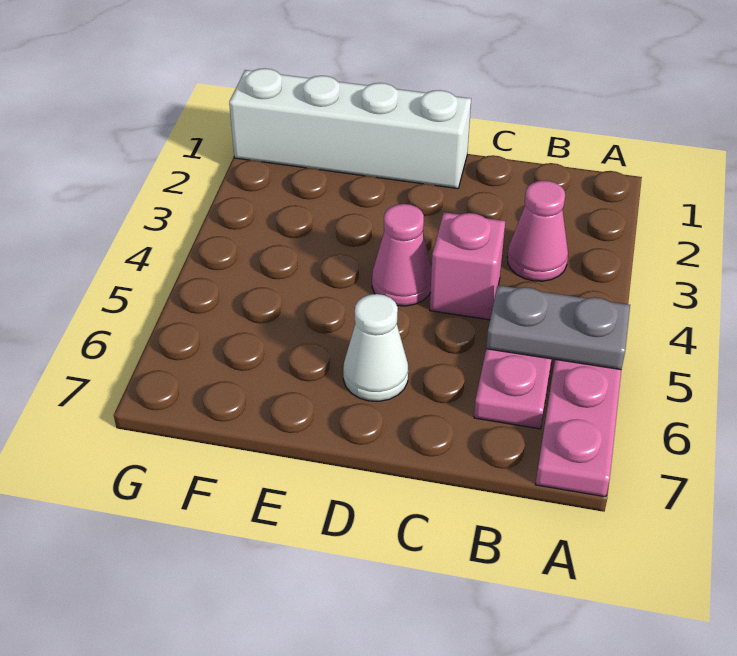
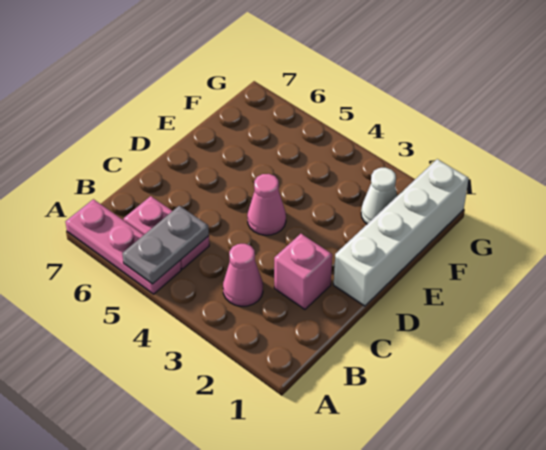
pink 1x1 brick [430,212,505,320] -> pink 1x1 brick moved to [274,234,332,309]
white 1x1 cone [343,294,408,401] -> white 1x1 cone moved to [361,168,397,224]

